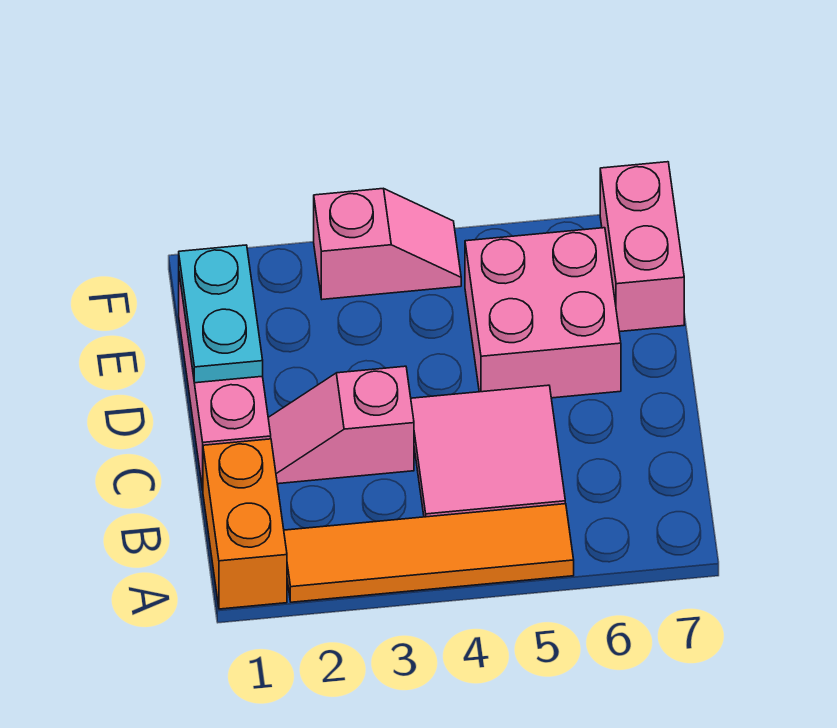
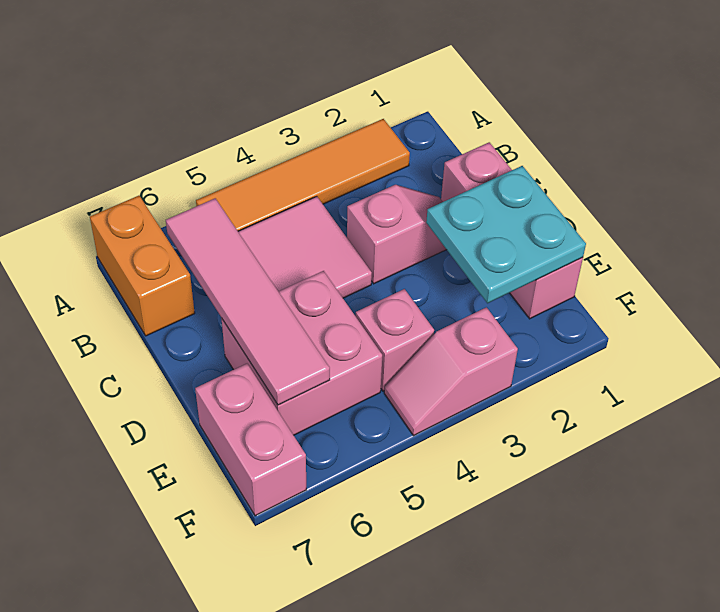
orange 1x2 brick [203,439,287,609] -> orange 1x2 brick moved to [90,196,195,336]
none -> pink 1x4 tile [166,198,330,405]
cyan 1x2 plate [179,245,263,383] -> cyan 2x2 plate [426,166,586,303]
none -> pink 1x1 brick [356,289,434,391]

